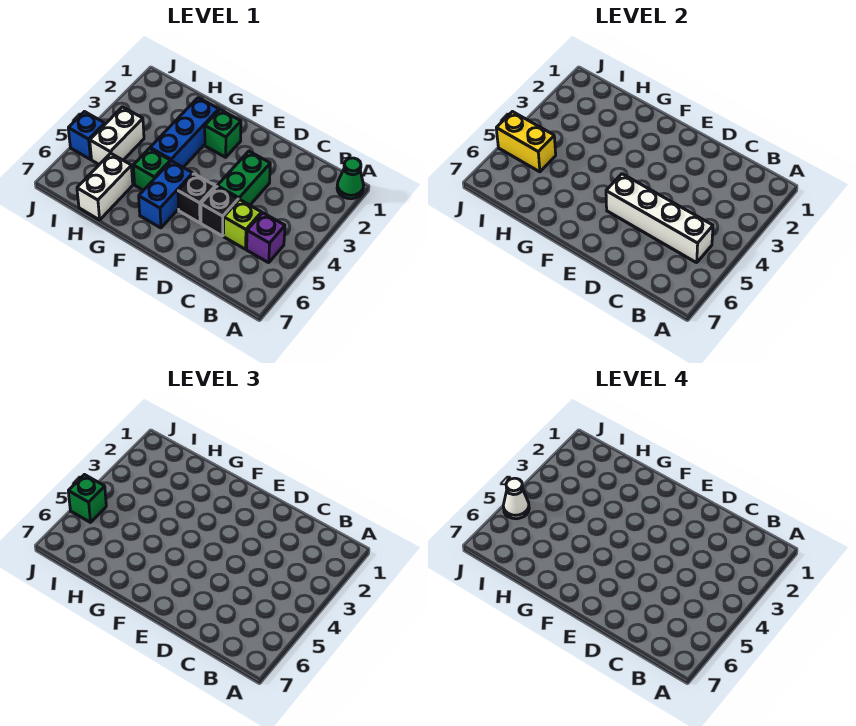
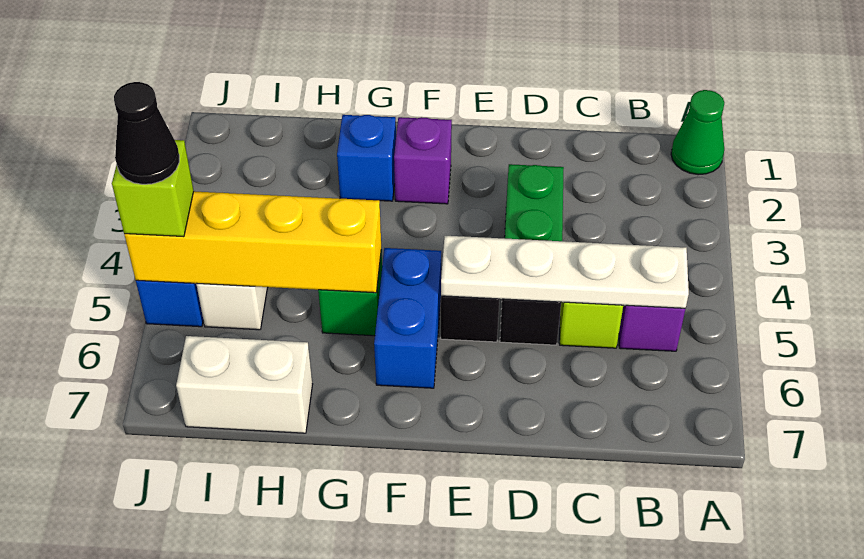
white 1x4 brick [606,174,713,263] -> white 1x4 plate [441,236,689,308]
green 1x1 brick [205,110,241,157] -> purple 1x1 brick [394,117,452,204]
blue 1x3 brick [150,98,219,167] -> blue 1x1 brick [337,115,396,201]
white 1x2 brick [77,153,133,220] -> white 1x2 brick turned to [176,336,313,433]
yellow 1x2 brick [496,112,556,172] -> yellow 1x4 brick [124,191,381,293]
green 1x1 brick [68,475,106,522] -> lime 1x1 brick [112,140,194,237]
white 1x1 cone [503,478,529,519] -> black 1x1 cone [114,82,179,184]

